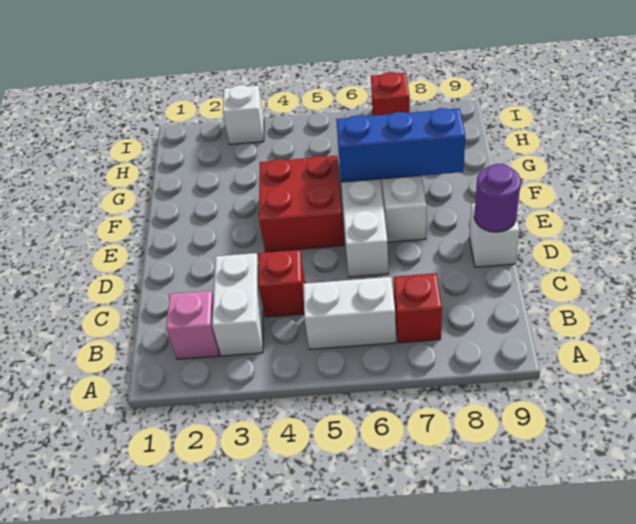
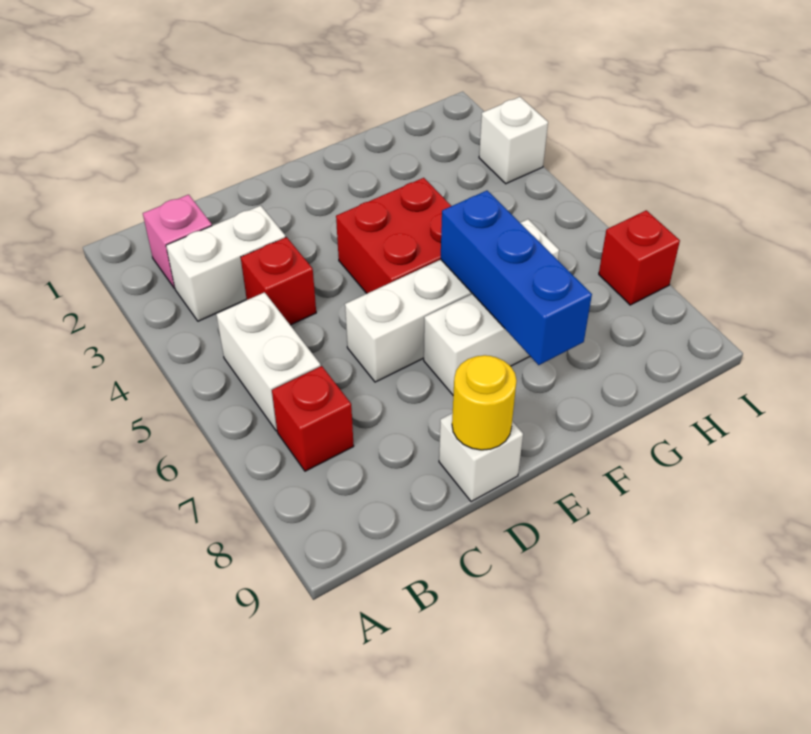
purple 1x1 round brick [474,164,521,232] -> yellow 1x1 round brick [452,355,517,450]

